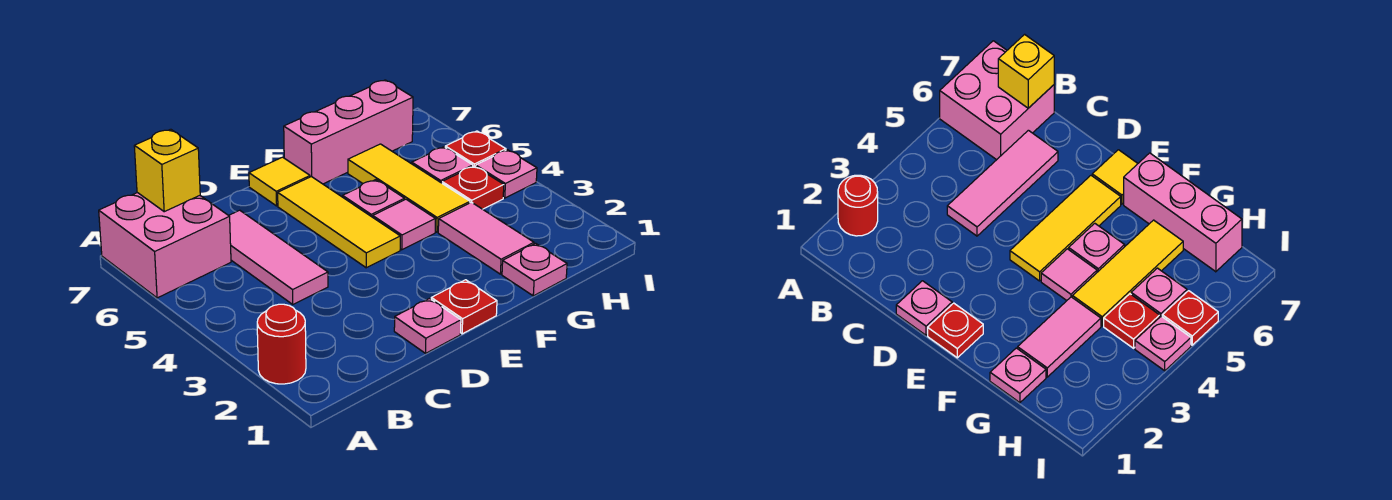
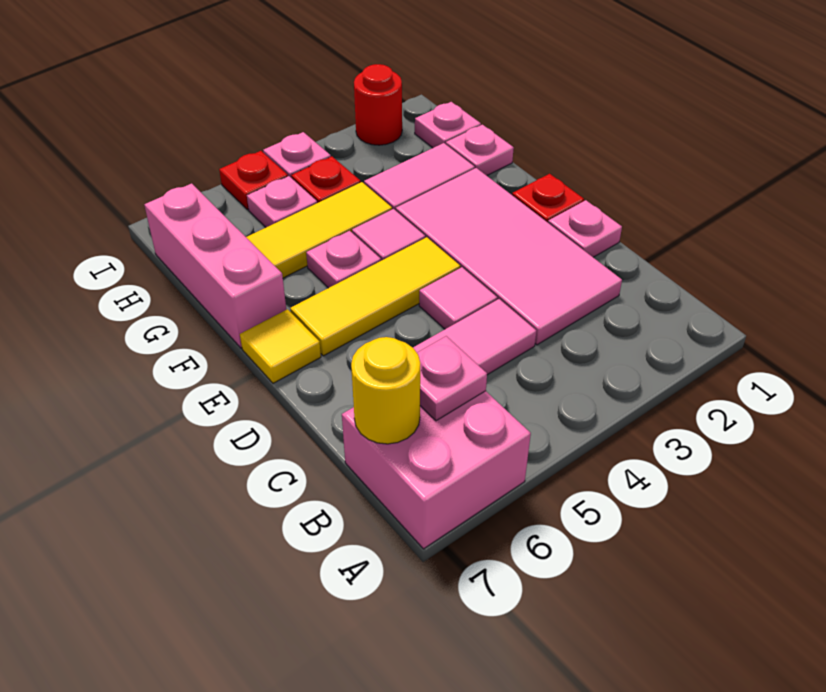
red 1x1 round brick [257,304,306,384] -> red 1x1 round brick moved to [354,64,402,145]
none -> pink 1x1 plate [417,336,487,421]
yellow 1x1 brick [134,129,200,212] -> yellow 1x1 round brick [351,337,420,444]
none -> pink 2x4 tile [396,168,622,345]
none -> pink 1x1 tile [419,267,497,329]
none -> pink 1x1 plate [415,102,481,148]

